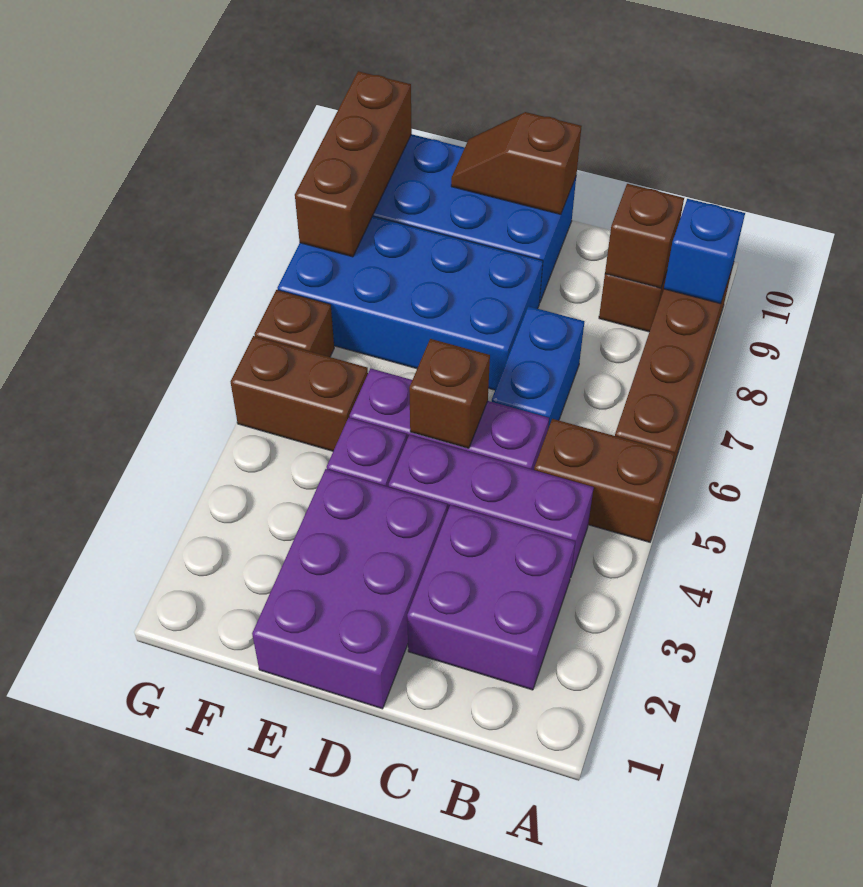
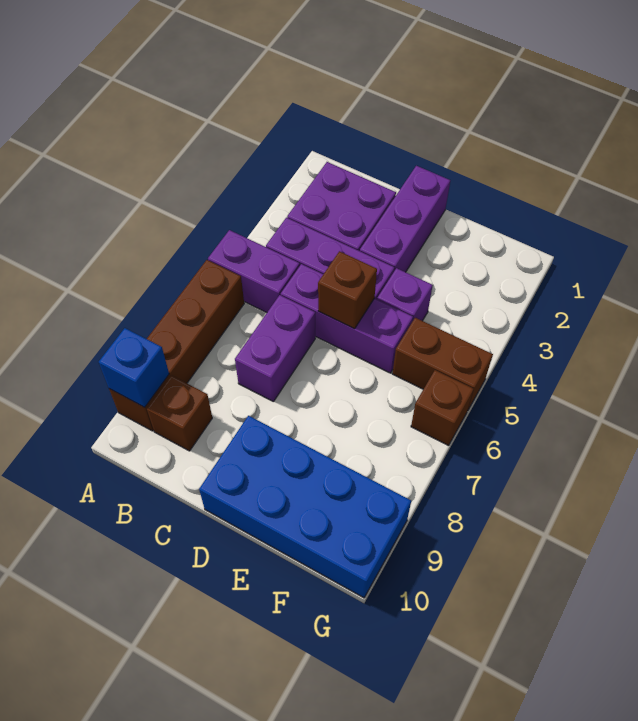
brown 1x2 brick [534,419,674,542] -> purple 1x2 brick [208,230,300,313]
brown 1x1 brick [605,184,684,288] -> none
blue 1x2 brick [492,306,584,429] -> purple 1x2 brick [235,295,315,401]
purple 2x3 brick [252,469,447,709] -> purple 1x3 brick [360,166,450,272]
blue 2x4 brick [278,216,543,390] -> none
brown 1x2 slope [451,112,582,214] -> none
brown 1x3 brick [295,71,412,257] -> none

